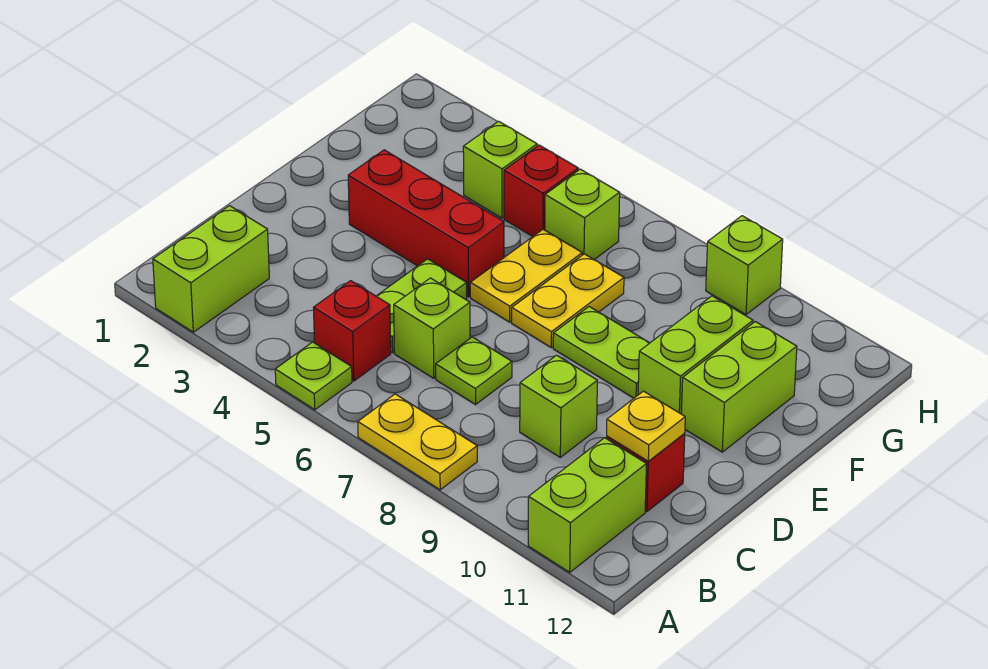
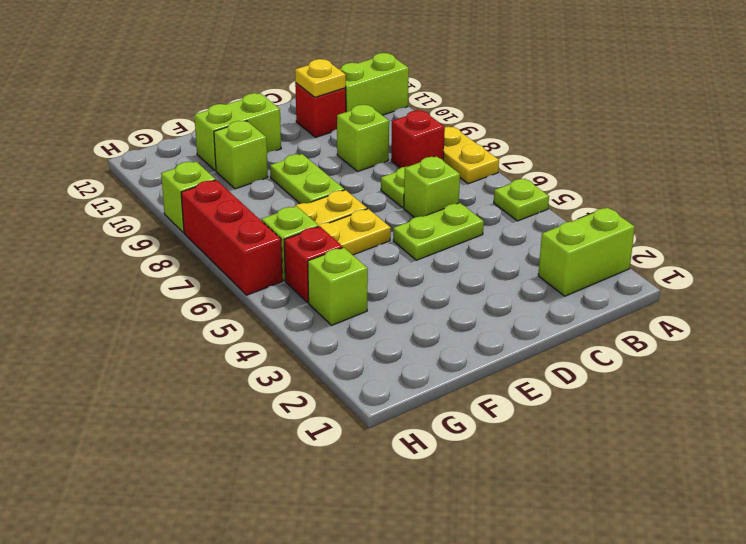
red 1x1 brick [313,281,391,381] -> red 1x1 brick moved to [391,110,445,168]
red 1x3 brick [348,150,504,297] -> red 1x3 brick moved to [181,180,283,295]
lime 1x2 brick [638,296,753,414] -> lime 1x1 brick [214,121,268,189]

